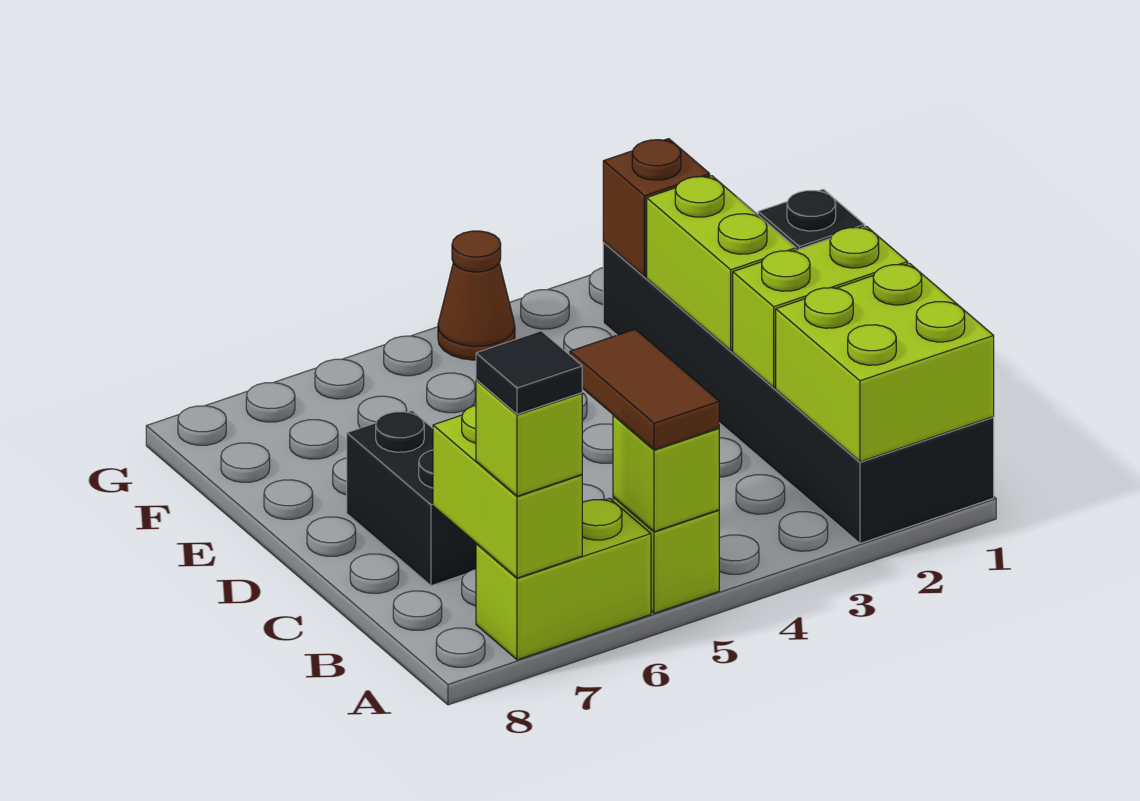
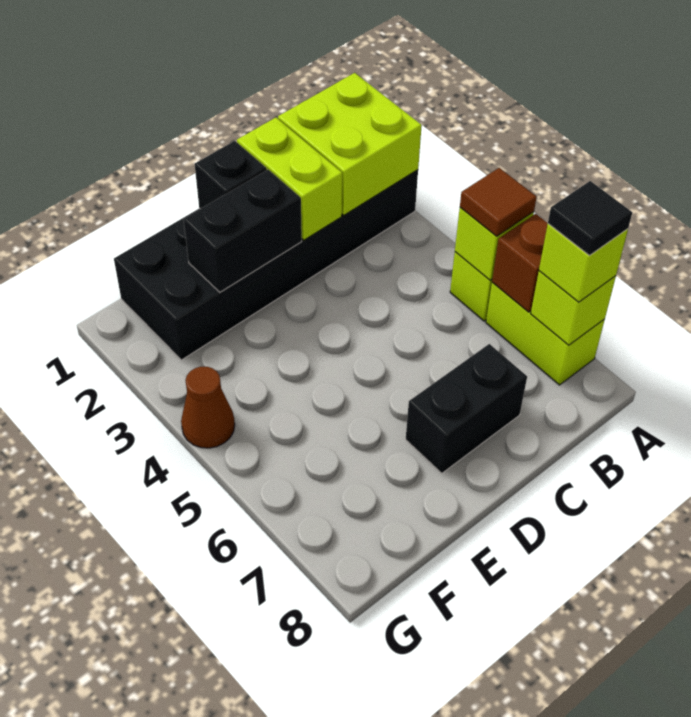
brown 1x2 tile [570,329,719,450] -> brown 1x1 tile [460,168,537,236]
lime 1x2 brick [433,405,582,578] -> lime 1x1 brick [531,271,616,345]
lime 1x2 brick [647,176,796,351] -> black 1x2 brick [183,170,302,292]
brown 1x1 brick [603,139,710,277] -> brown 1x1 brick moved to [492,214,548,312]

